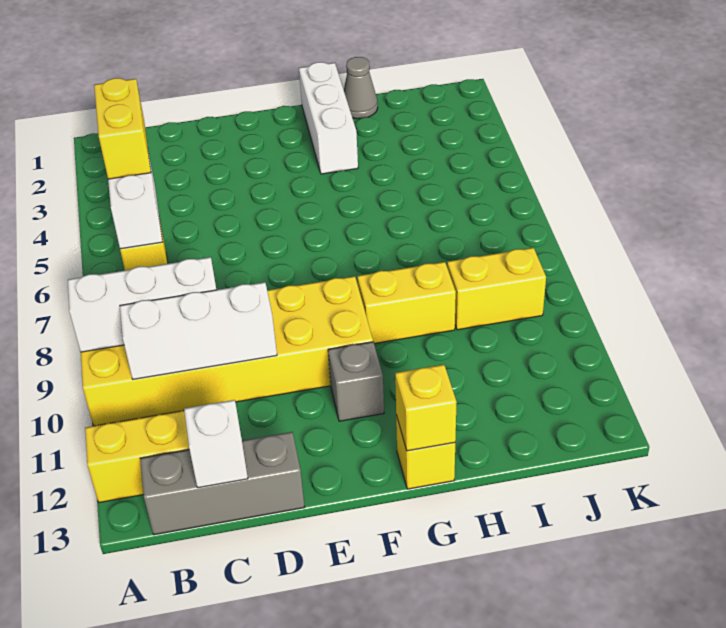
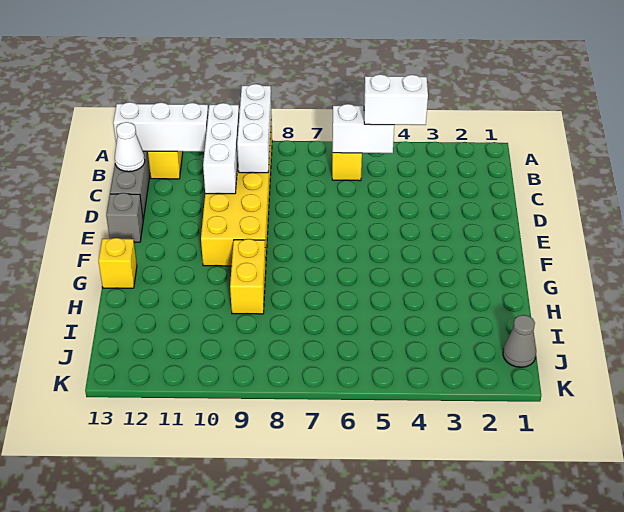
yellow 1x2 brick [94,78,151,179] -> white 1x2 brick [364,74,428,125]
white 1x1 brick [184,400,248,488] -> white 1x1 cone [115,122,145,172]
grey 1x1 brick [328,342,384,421] -> grey 1x1 brick moved to [106,193,143,242]
white 1x3 brick [299,62,358,174] -> white 1x3 brick moved to [113,102,208,152]
yellow 1x1 brick [395,365,457,451] -> none
grey 1x1 cone [344,57,378,119] -> grey 1x1 cone moved to [503,315,536,367]
yellow 1x2 brick [447,248,546,330] -> none

